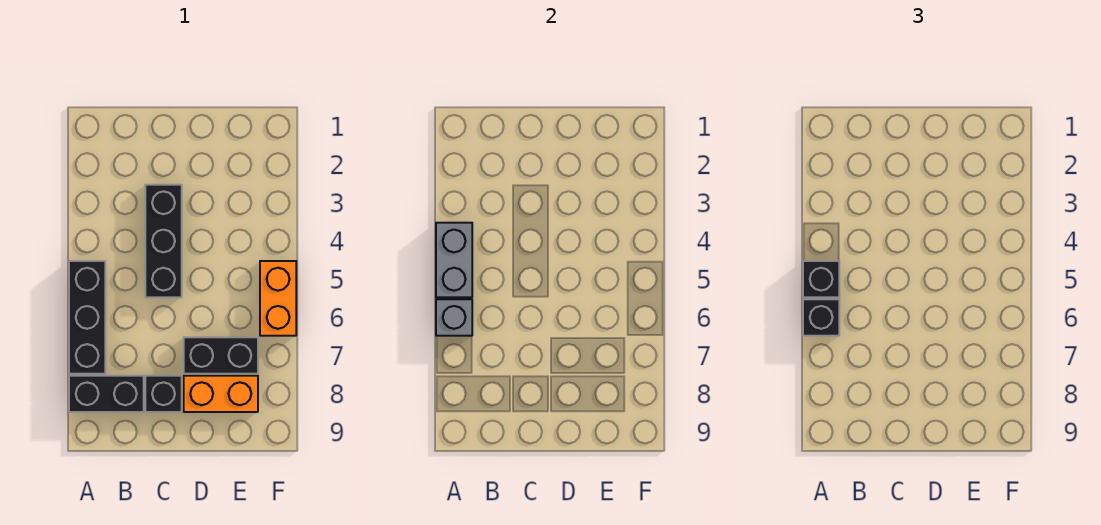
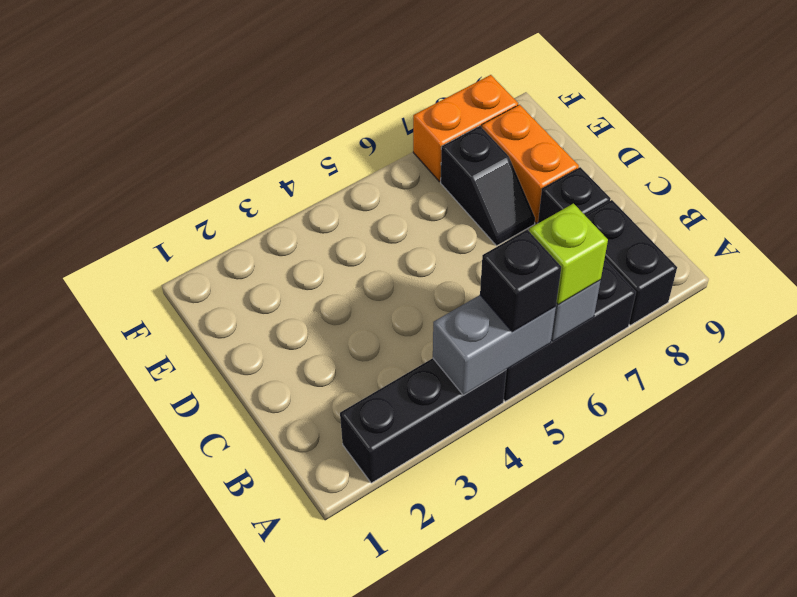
black 1x1 brick [803,299,839,336] -> lime 1x1 brick [529,204,608,305]
black 1x3 brick [145,185,182,297] -> black 1x3 brick moved to [340,358,506,483]
black 1x2 brick [184,337,258,374] -> black 1x2 slope [441,126,535,246]
orange 1x2 brick [260,261,296,336] -> orange 1x2 brick moved to [413,75,518,182]

